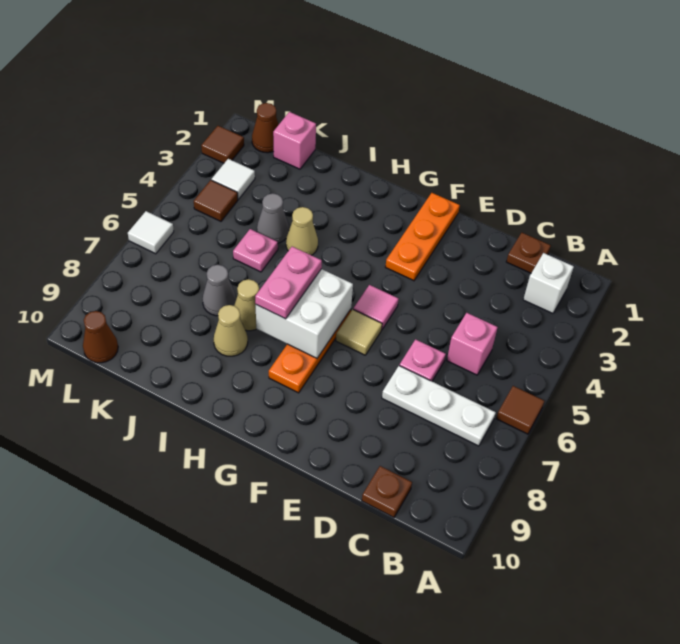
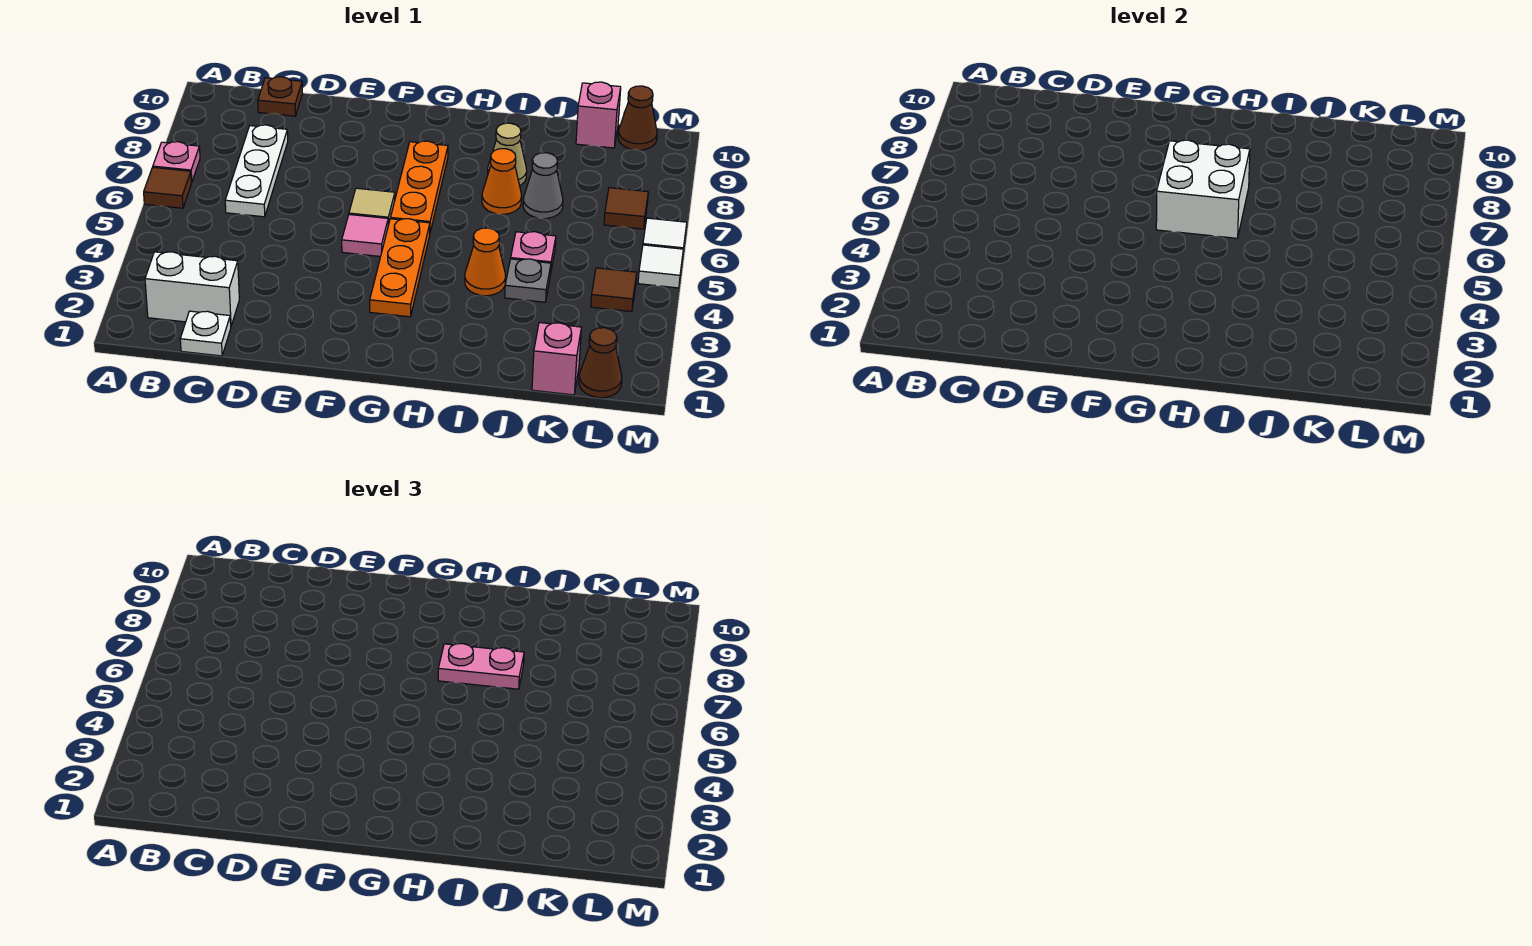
white 1x1 brick [523,253,574,313] -> white 1x2 brick [145,252,239,326]
white 1x3 plate [382,366,496,446] -> white 1x3 plate turned to [225,125,288,217]
brown 1x1 plate [506,233,551,273] -> white 1x1 plate [180,311,231,356]
pink 1x1 brick [447,313,498,375] -> pink 1x1 brick moved to [576,82,621,148]
pink 1x1 plate [399,339,446,381] -> pink 1x1 plate moved to [153,142,200,183]
orange 1x3 plate [386,193,460,281] -> orange 1x3 plate moved to [370,219,430,317]
pink 1x2 plate [255,247,322,319] -> pink 1x2 plate turned to [438,644,524,689]
tan 1x1 cone [286,207,318,255] -> orange 1x1 cone [465,228,506,296]
tan 1x1 cone [234,279,259,331] -> orange 1x1 cone [482,149,521,214]
grey 1x1 cone [257,193,289,243] -> grey 1x1 plate [505,259,551,302]
white 1x1 tile [212,159,255,199] -> white 1x1 tile moved to [638,245,683,288]
brown 1x1 tile [201,126,244,163] -> brown 1x1 tile moved to [604,188,648,229]

